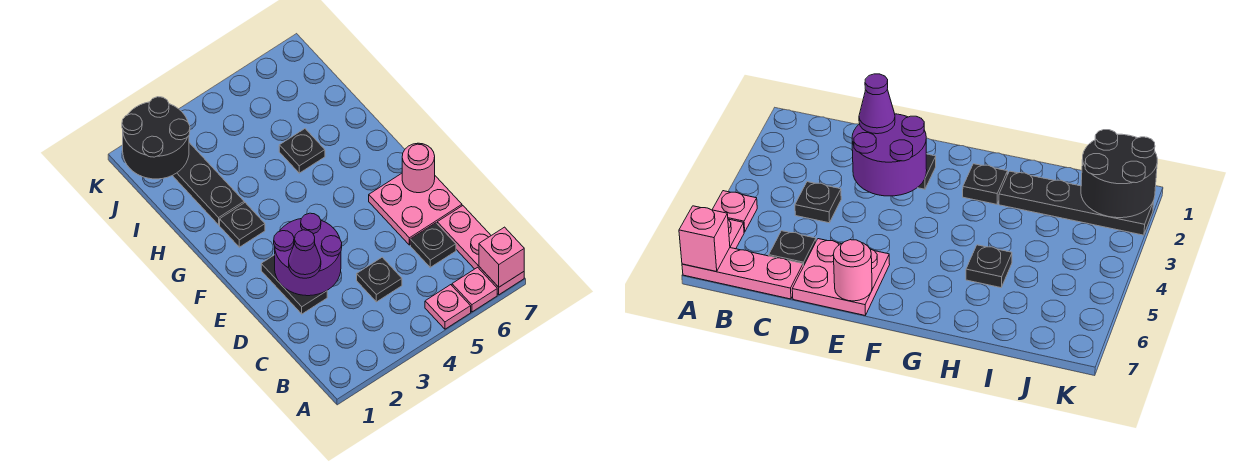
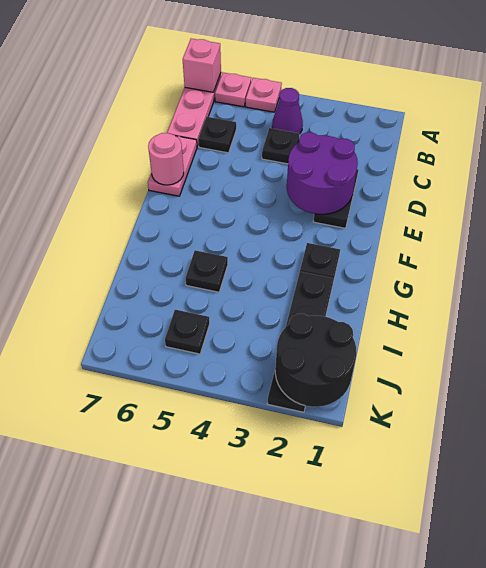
purple 1x1 cone [289,230,321,278] -> purple 1x1 cone moved to [272,88,303,134]
pink 2x2 plate [369,173,462,245] -> pink 1x2 plate [148,136,197,196]
none -> black 1x1 plate [165,310,210,354]

